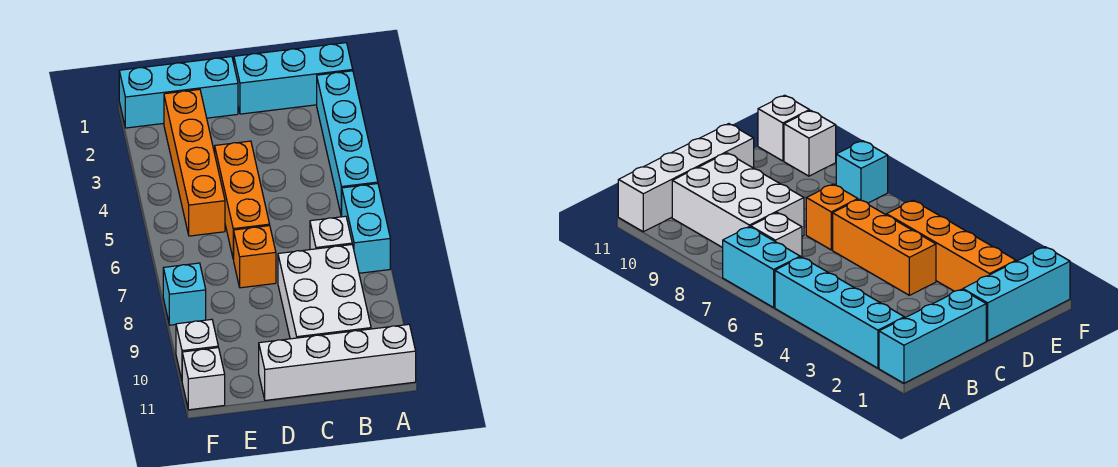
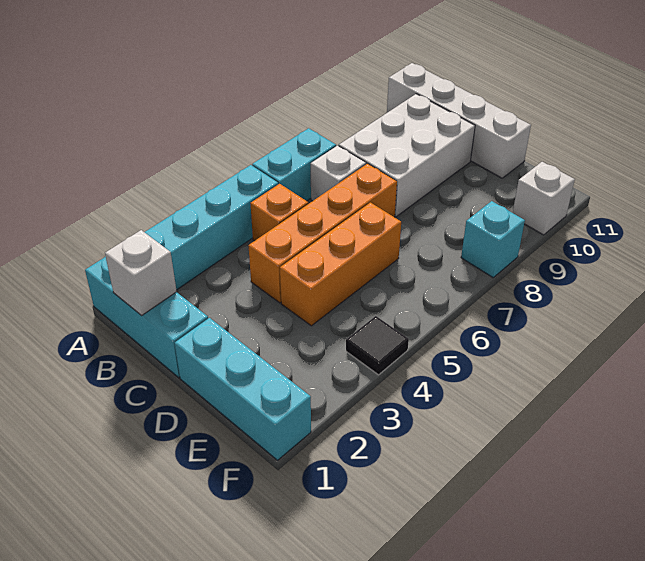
orange 1x1 brick [233,226,276,288] -> orange 1x1 brick moved to [250,184,308,241]
orange 1x4 brick [164,89,225,236] -> orange 1x4 brick moved to [248,164,397,303]
none -> black 1x1 tile [346,316,409,375]
white 1x1 brick [182,348,225,410] -> white 1x1 brick moved to [105,230,177,316]

